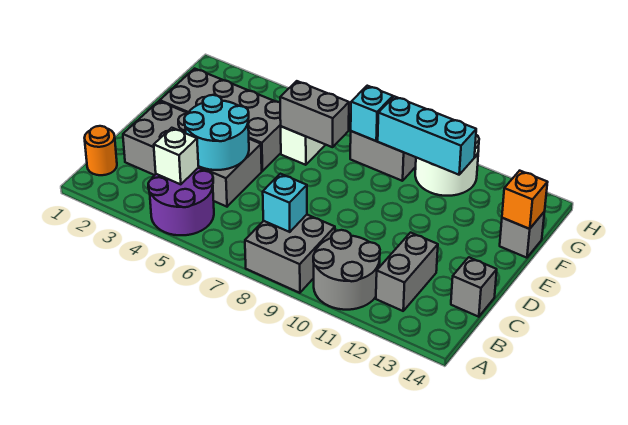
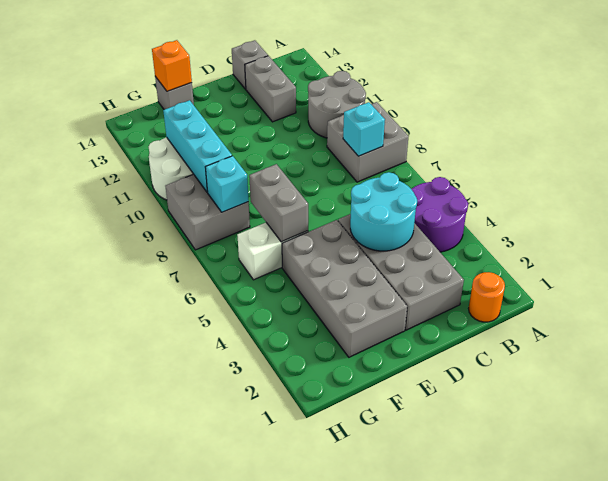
white 1x1 brick [154,128,199,184] -> none
grey 1x2 brick [376,233,438,311] -> grey 1x2 brick turned to [245,56,296,122]

